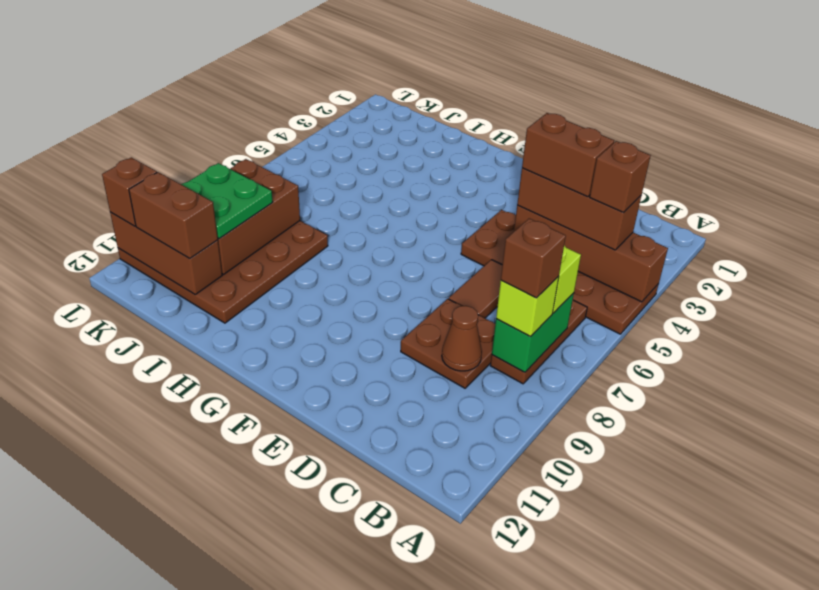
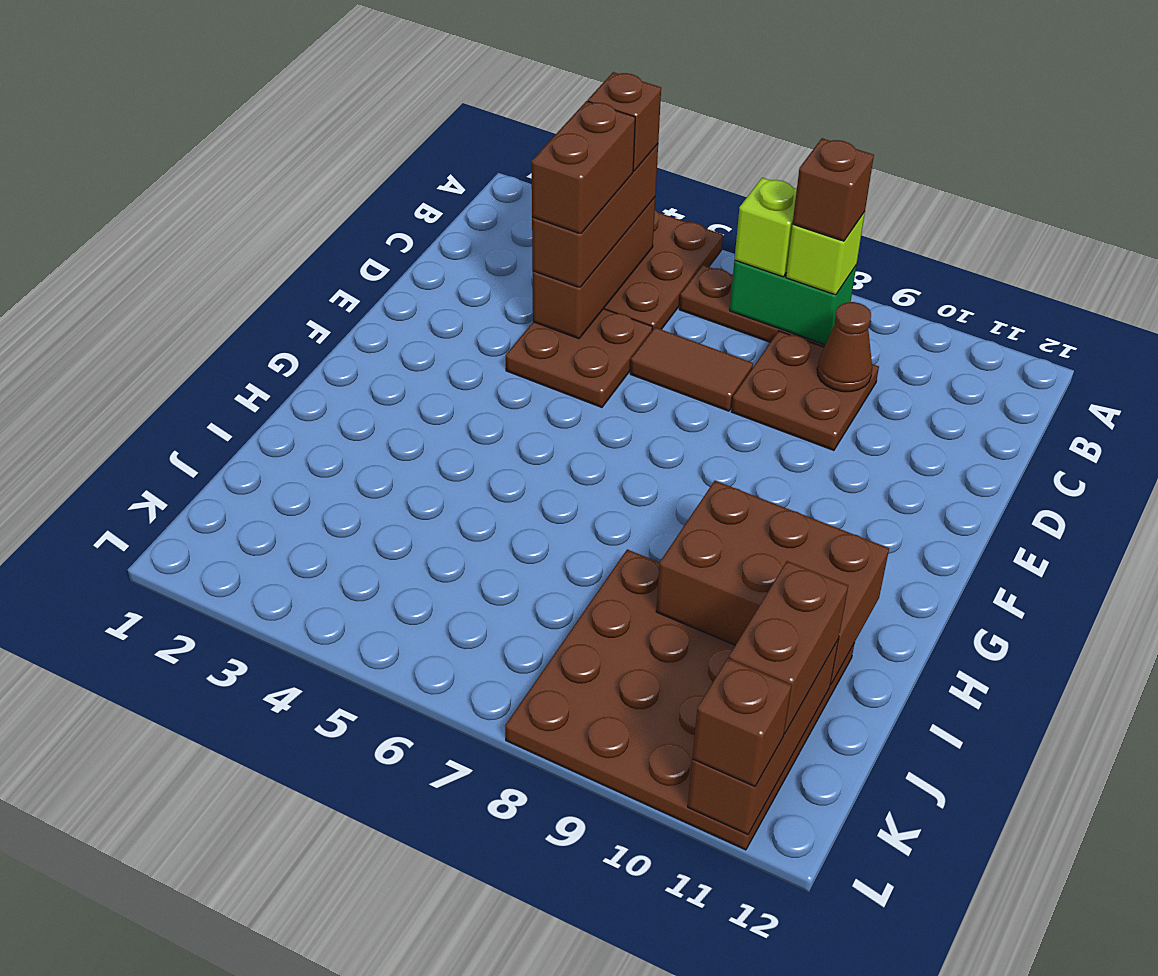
brown 1x4 brick [514,205,668,302] -> brown 1x3 brick [533,198,655,339]
brown 2x3 brick [218,159,300,274] -> brown 2x3 brick moved to [656,481,889,685]
green 2x2 plate [181,163,273,239] -> none

